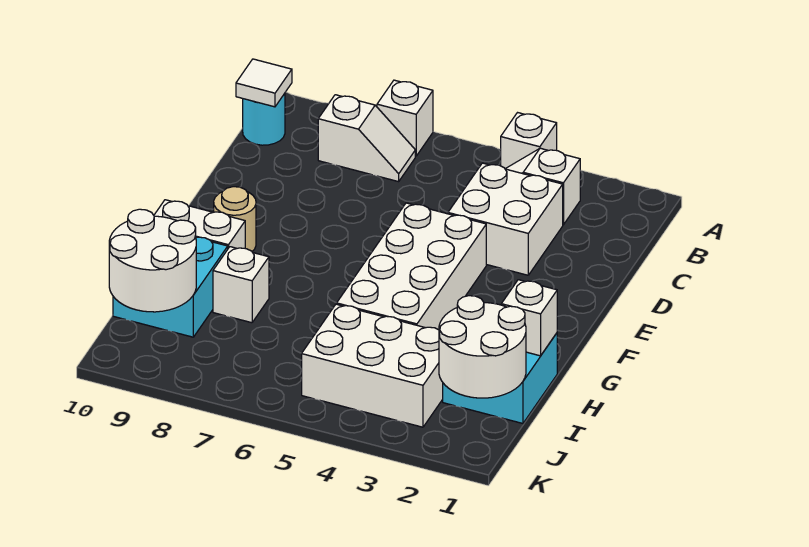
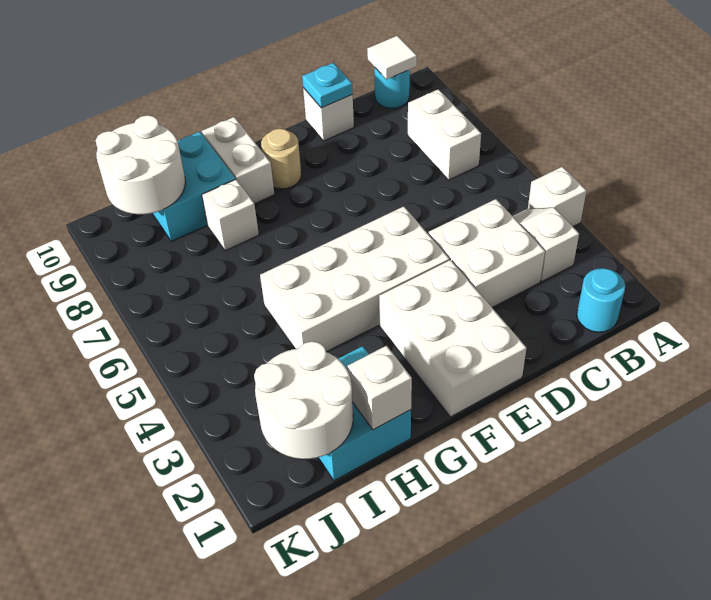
white 1x1 brick [377,80,433,156] -> white 1x1 brick moved to [303,88,354,141]
none -> cyan 1x1 round brick [577,268,625,332]
white 1x2 slope [318,95,415,182] -> white 1x2 brick [408,89,481,180]
none -> cyan 1x1 plate [302,63,353,108]
white 2x3 brick [302,304,443,427] -> white 2x3 brick moved to [379,260,526,417]

